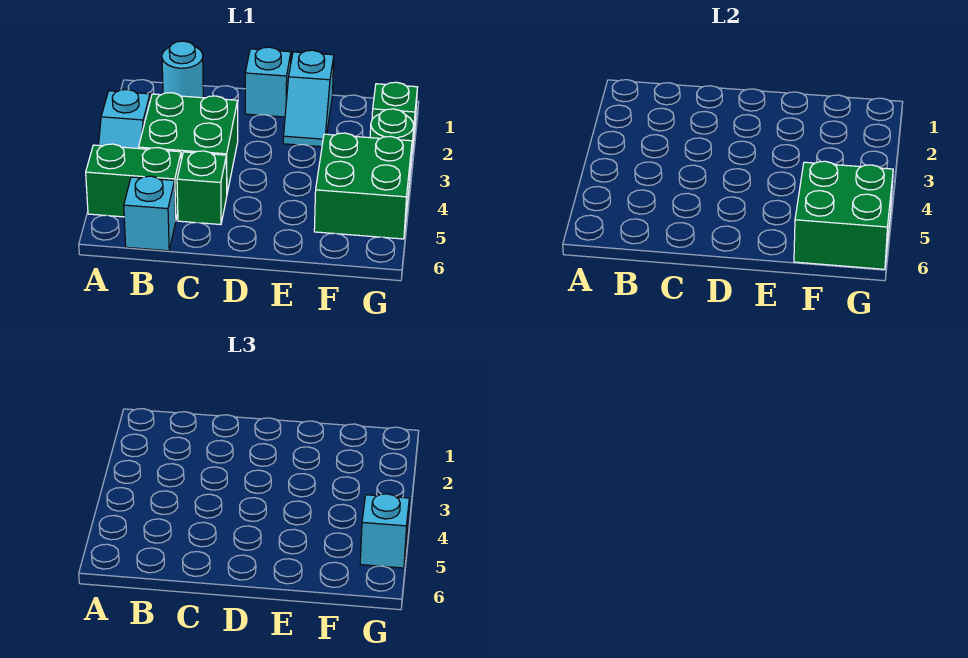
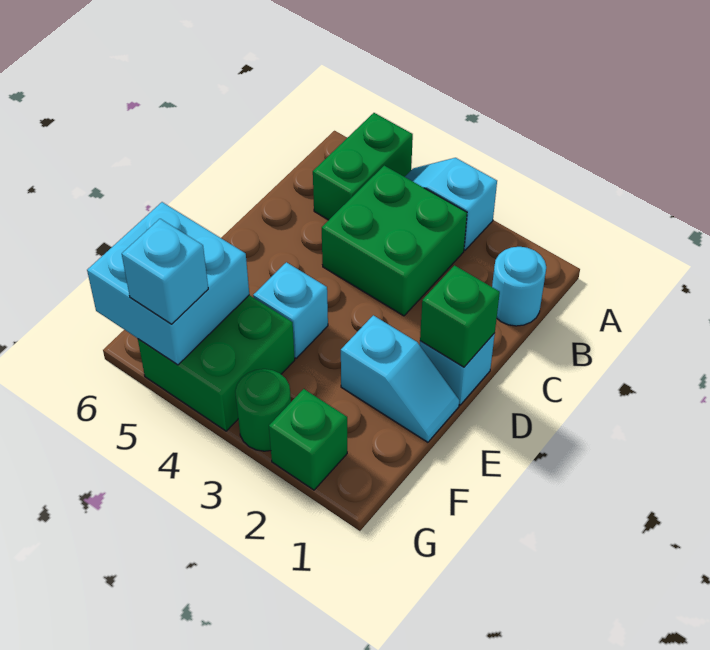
cyan 1x1 brick [124,176,176,251] -> cyan 1x1 brick moved to [253,262,328,358]
green 1x1 brick [177,151,227,225] -> green 1x1 brick moved to [420,265,500,367]
cyan 1x2 slope [283,50,334,147] -> cyan 1x2 slope turned to [341,315,459,442]
green 2x2 brick [794,161,893,269] -> cyan 2x2 brick [87,202,249,365]

